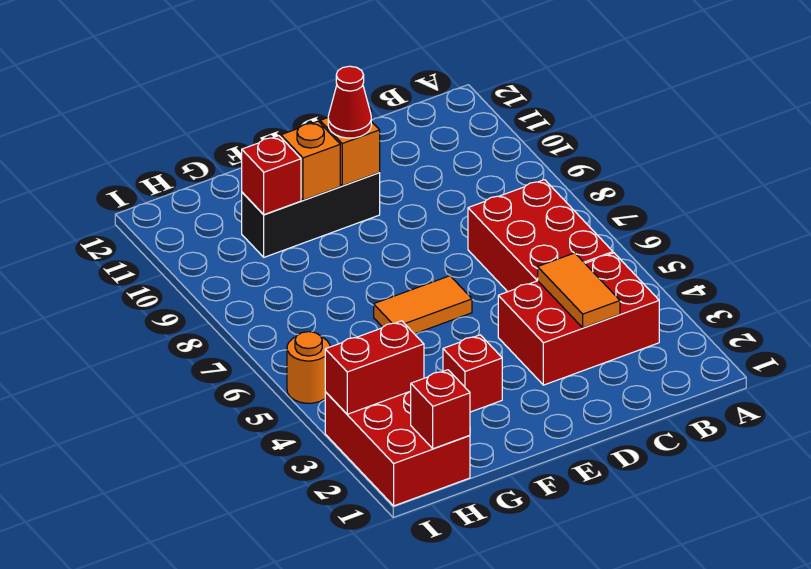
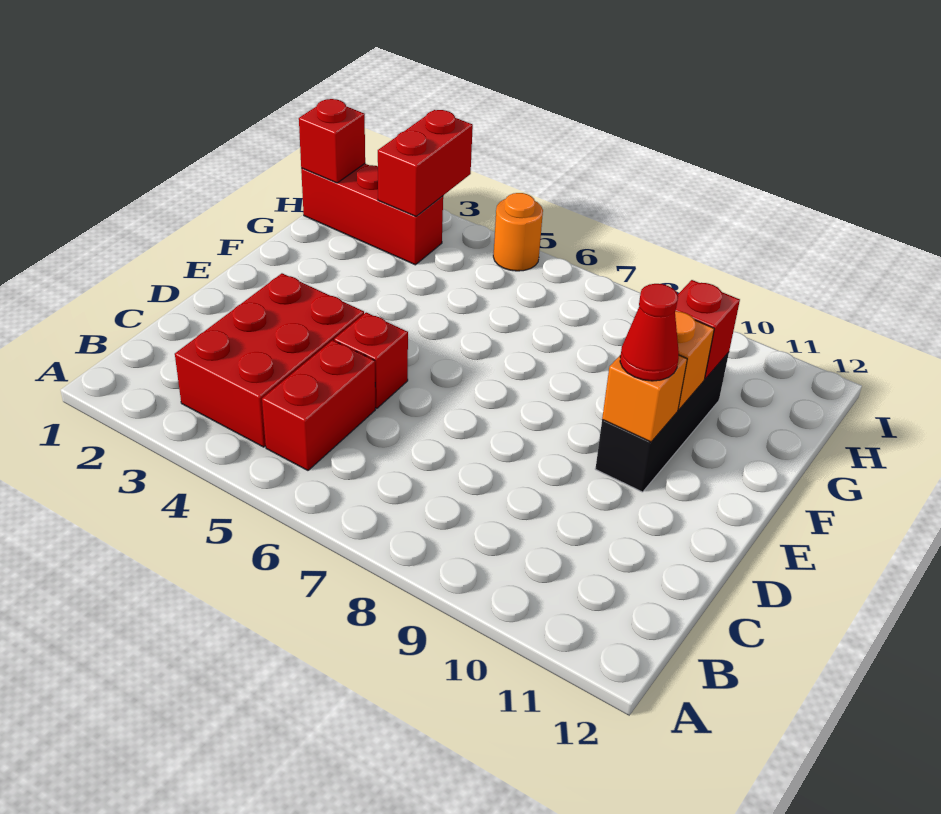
red 2x3 brick [468,180,613,292] -> red 1x2 brick [262,340,375,470]
orange 1x2 tile [538,253,620,328] -> none
orange 1x2 tile [374,276,472,334] -> none
red 1x1 brick [443,335,502,412] -> red 1x1 brick moved to [334,313,408,408]
red 2x3 brick [325,392,470,506] -> red 1x3 brick [301,164,443,265]

